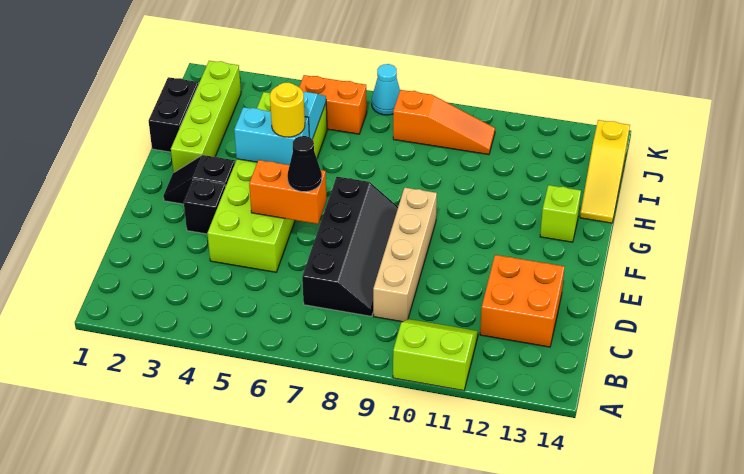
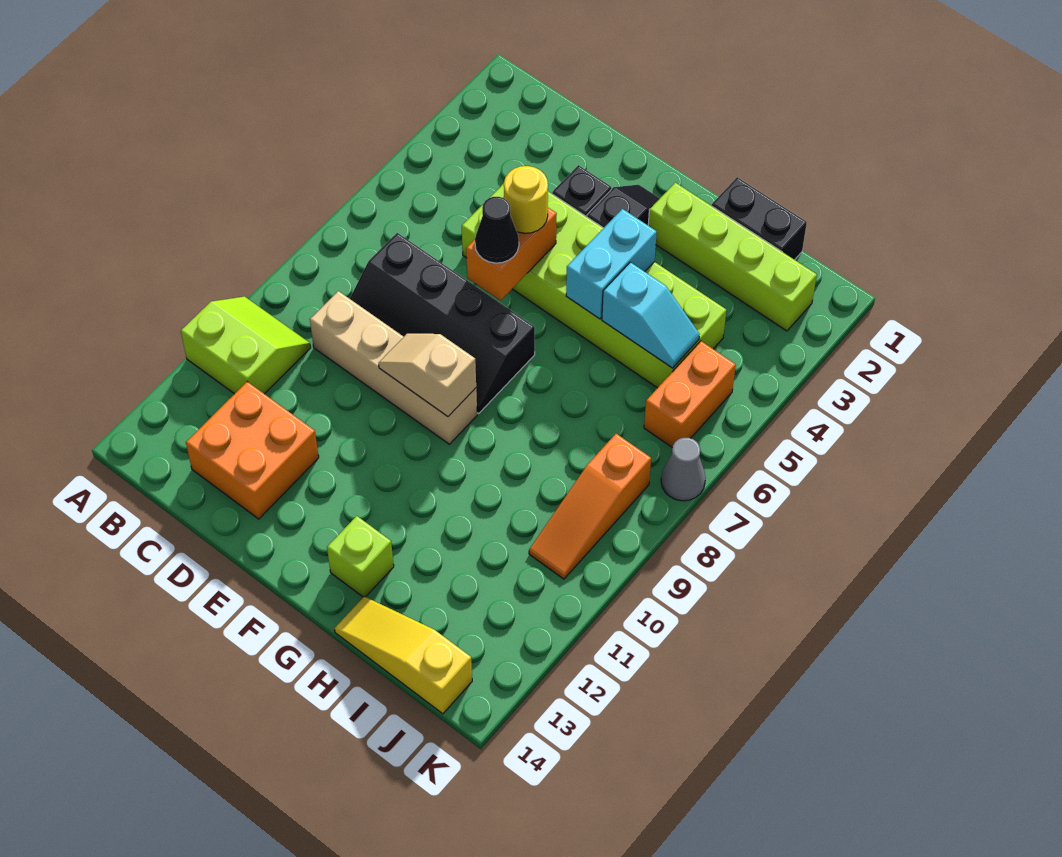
lime 2x2 slope [393,319,478,391] -> lime 2x2 slope turned to [181,296,311,394]
none -> tan 1x2 slope [379,334,476,417]
yellow 1x1 round brick [270,83,305,137] -> yellow 1x1 round brick moved to [504,166,548,233]
cyan 1x1 cone [372,64,400,115] -> grey 1x1 cone [661,438,705,501]

